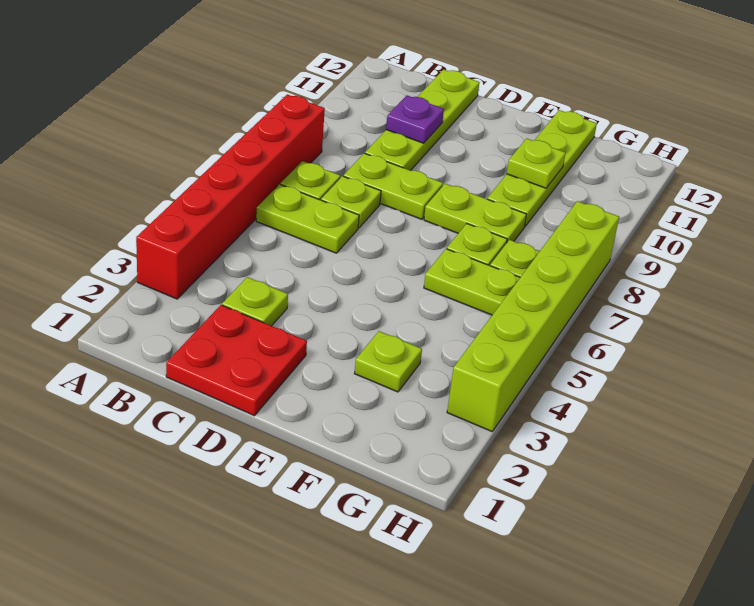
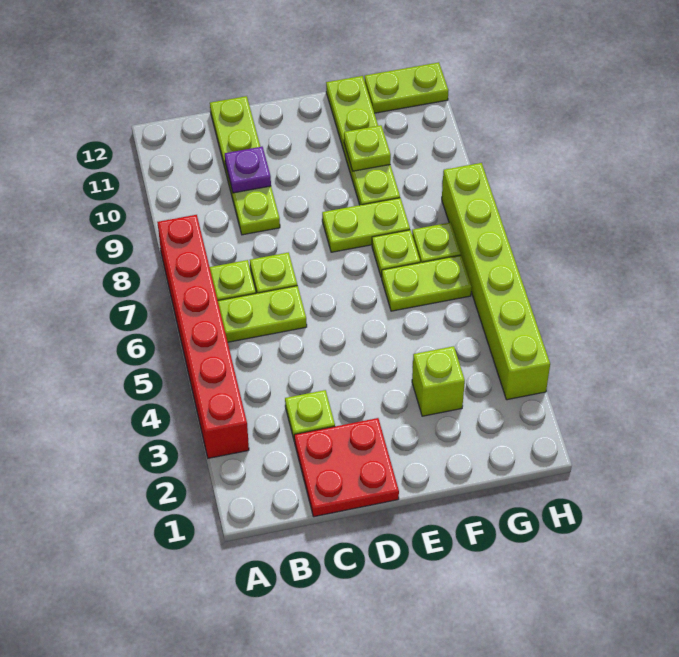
lime 1x2 plate [344,153,443,219] -> lime 1x2 plate moved to [365,62,448,113]
lime 1x1 plate [354,331,422,392] -> lime 1x1 brick [412,346,465,416]

